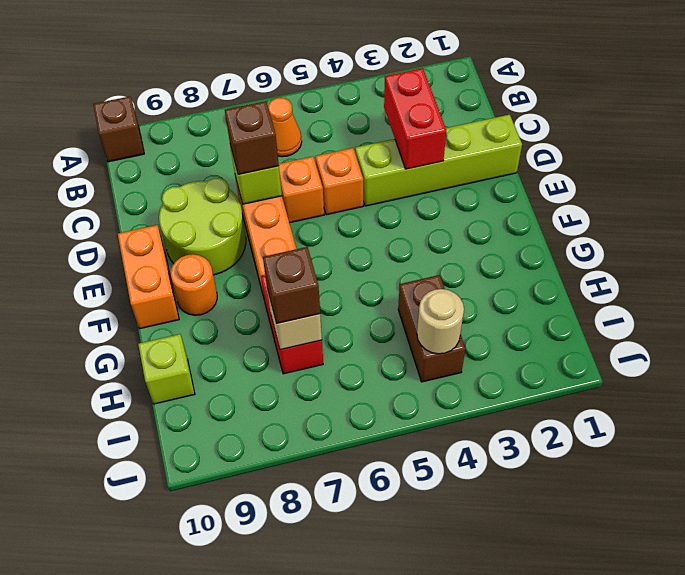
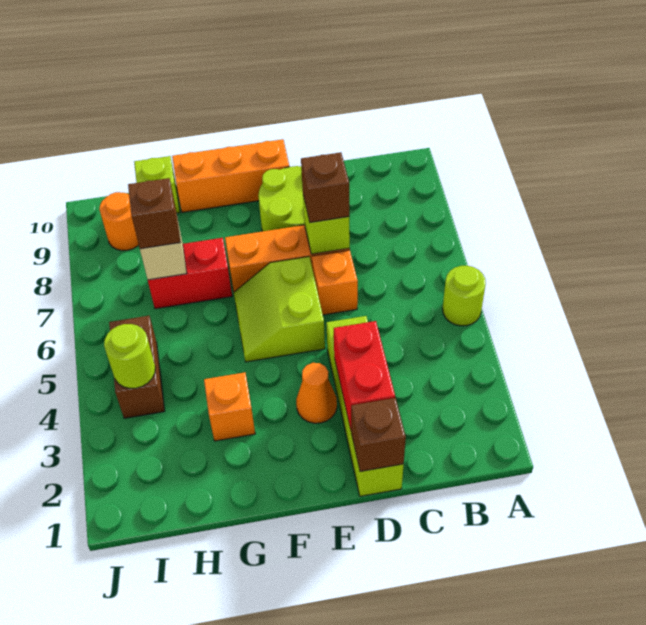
none -> lime 1x1 round brick [443,266,486,326]
brown 1x1 brick [93,96,144,162] -> brown 1x1 brick moved to [351,398,406,472]
orange 1x1 cone [268,98,302,157] -> orange 1x1 cone moved to [296,363,337,423]
red 1x2 brick [384,68,446,169] -> red 1x2 brick turned to [334,321,395,430]
orange 1x1 brick [315,148,363,215] -> orange 1x1 brick moved to [204,372,255,441]
none -> lime 2x2 slope [234,257,325,362]
orange 1x2 brick [118,225,179,329] -> orange 1x3 brick [172,139,289,212]
orange 1x1 round brick [171,254,217,315] -> orange 1x1 round brick moved to [99,192,139,251]
brown 1x2 brick [398,275,465,382] -> brown 1x2 brick turned to [109,316,165,418]
tan 1x1 round brick [417,289,464,354] -> lime 1x1 round brick [104,324,155,388]

